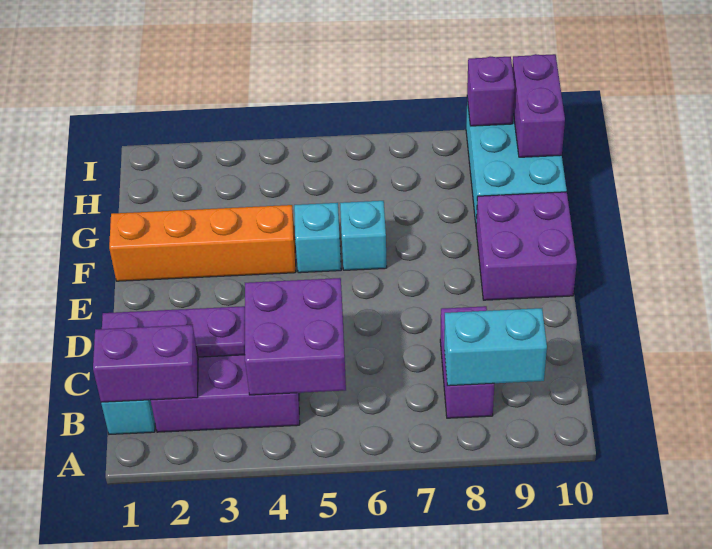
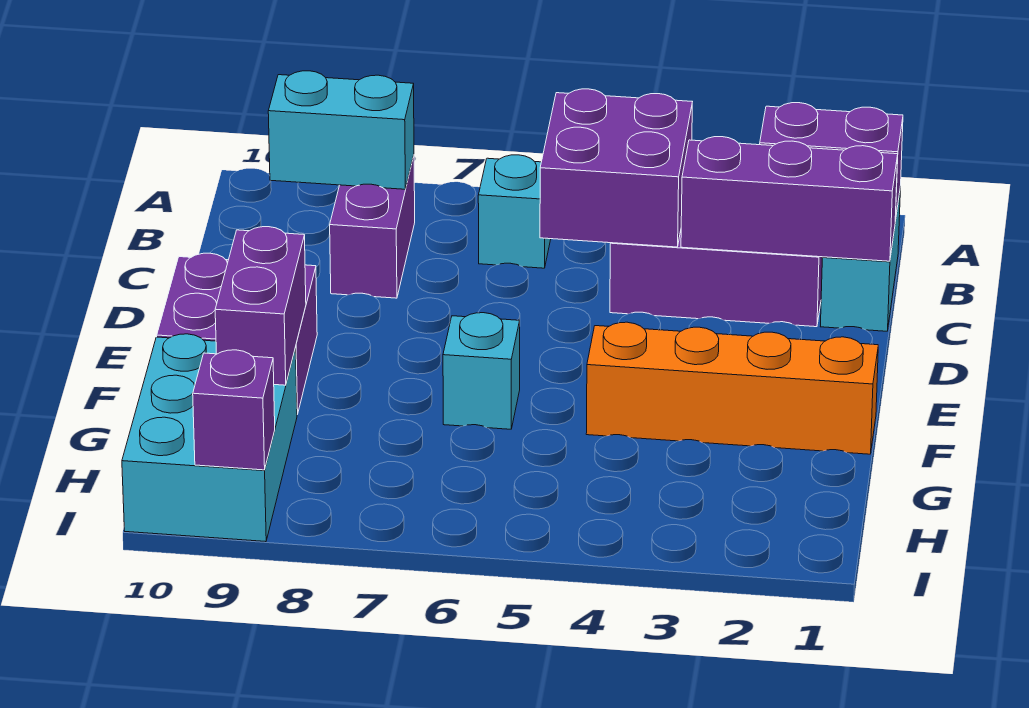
purple 1x3 plate [102,306,245,357] -> purple 1x3 brick [681,137,898,261]
cyan 1x1 brick [294,203,341,273] -> cyan 1x1 brick moved to [478,155,551,268]
purple 1x2 brick [512,54,565,157] -> purple 1x2 brick moved to [215,227,306,385]

